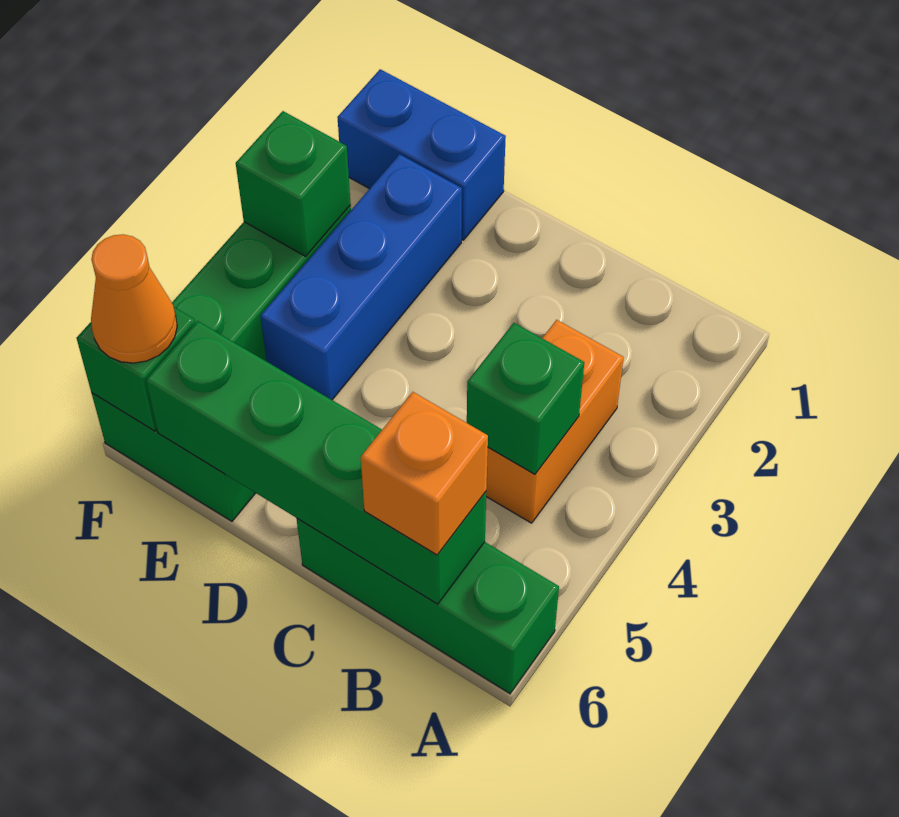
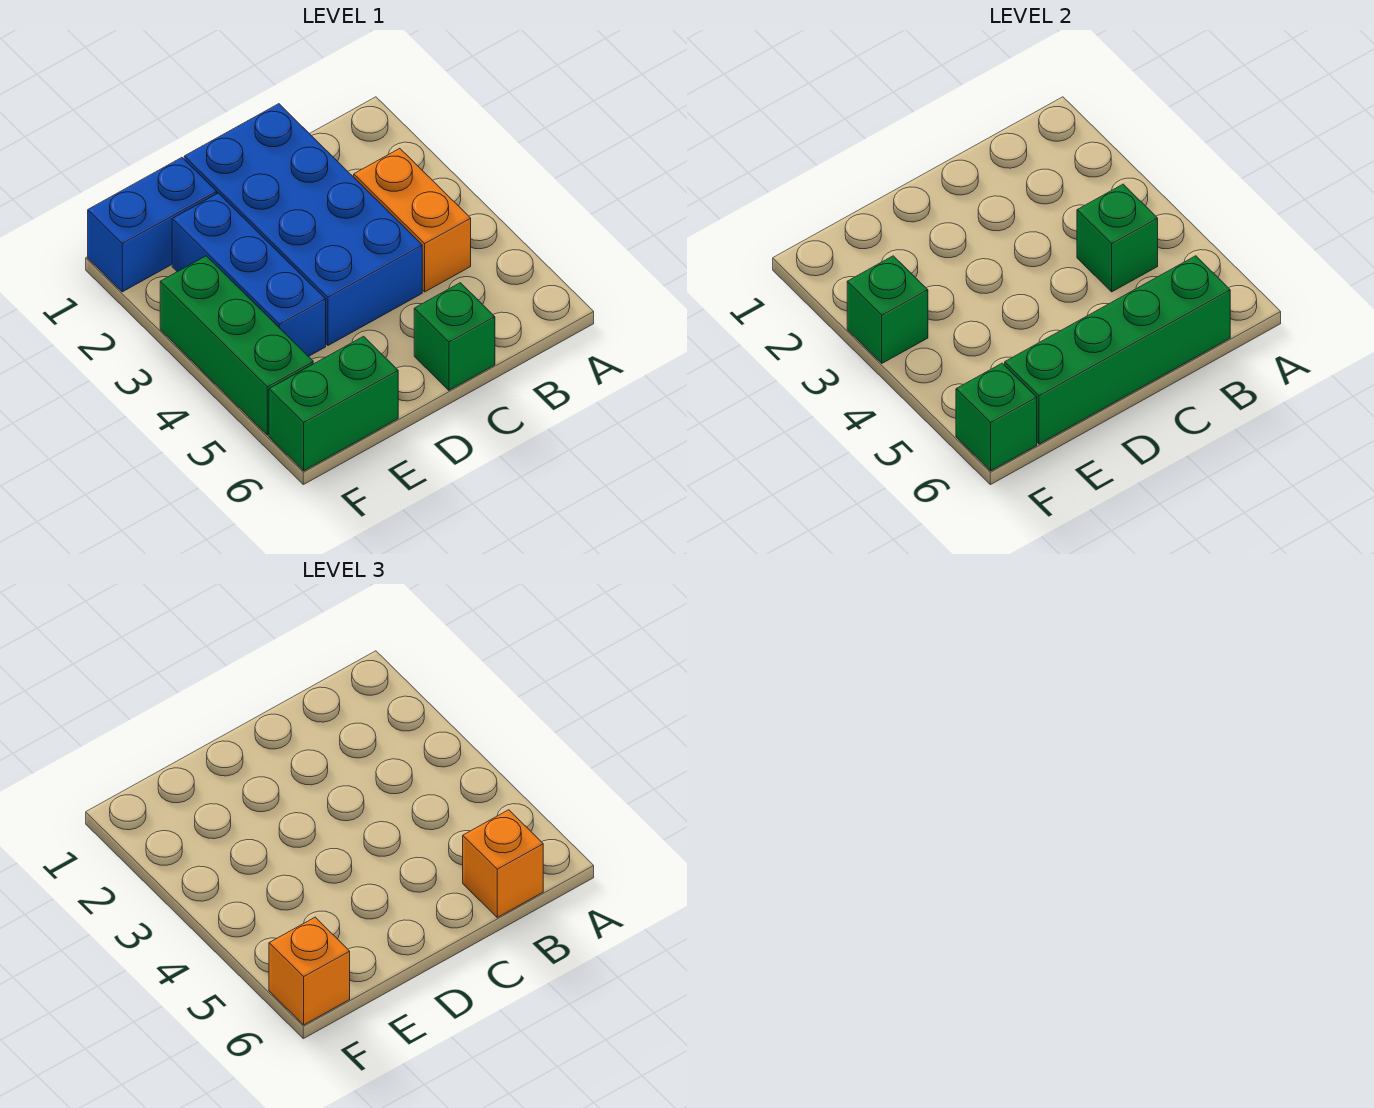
green 1x3 brick [297,519,559,694] -> green 1x1 brick [414,283,495,390]
none -> blue 2x4 brick [184,104,422,345]
orange 1x1 cone [91,234,177,363] -> orange 1x1 brick [269,917,350,1025]

